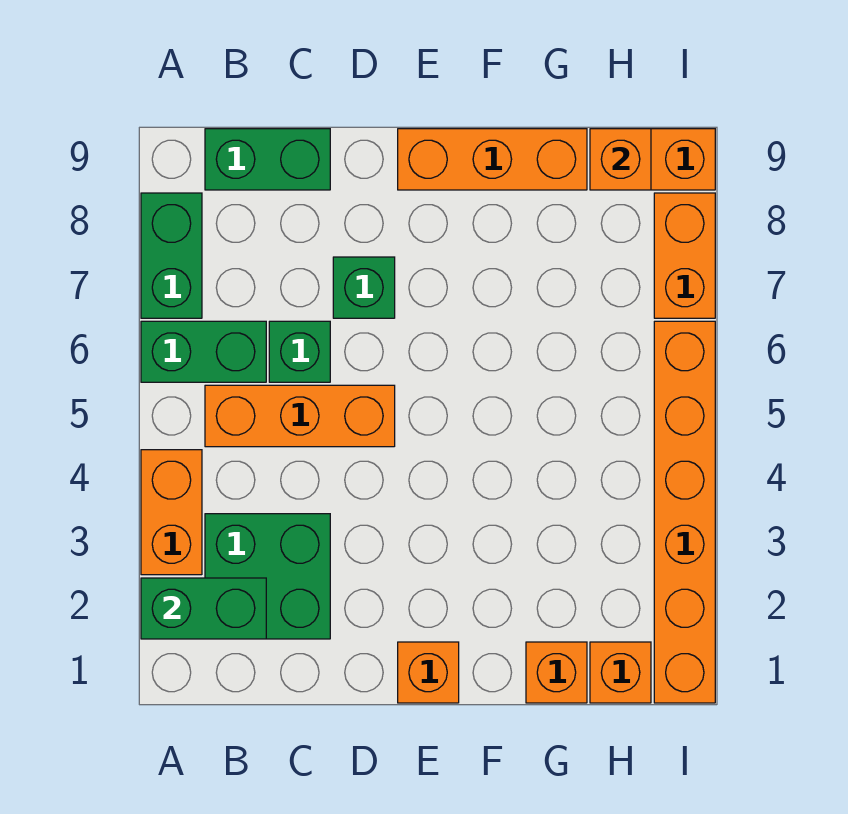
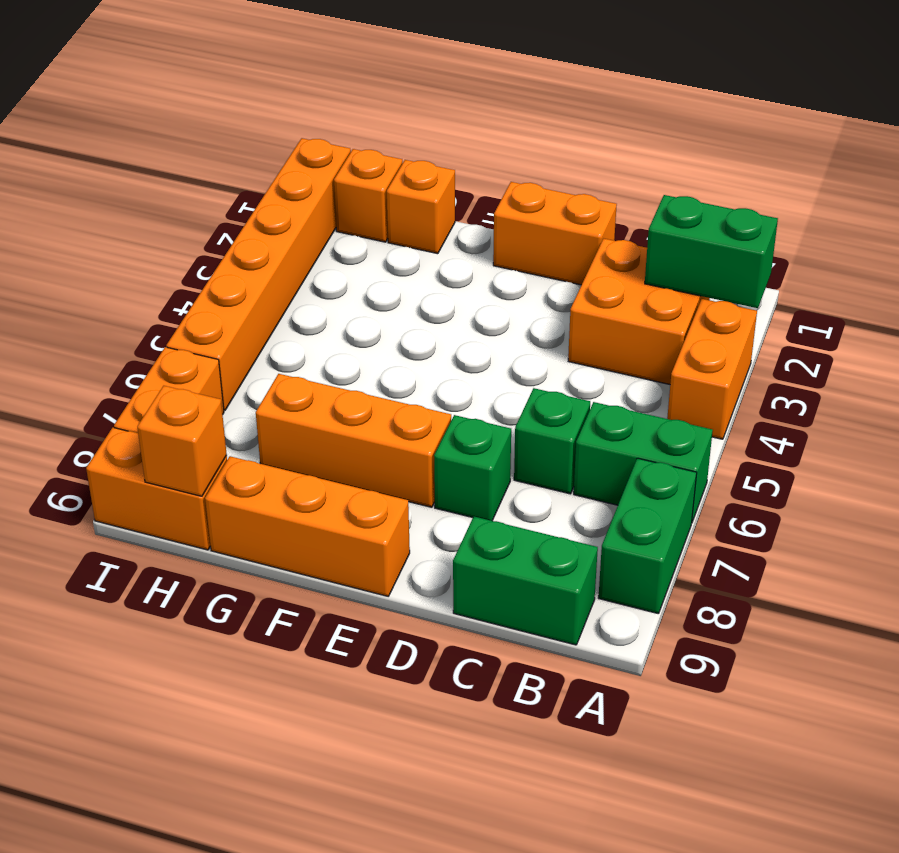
green 2x2 brick [205,514,330,639] -> orange 2x2 brick [568,239,710,384]
orange 1x3 brick [205,385,395,447] -> orange 1x3 brick moved to [256,374,451,507]
orange 1x1 brick [398,642,459,703] -> orange 1x2 brick [493,182,617,285]

